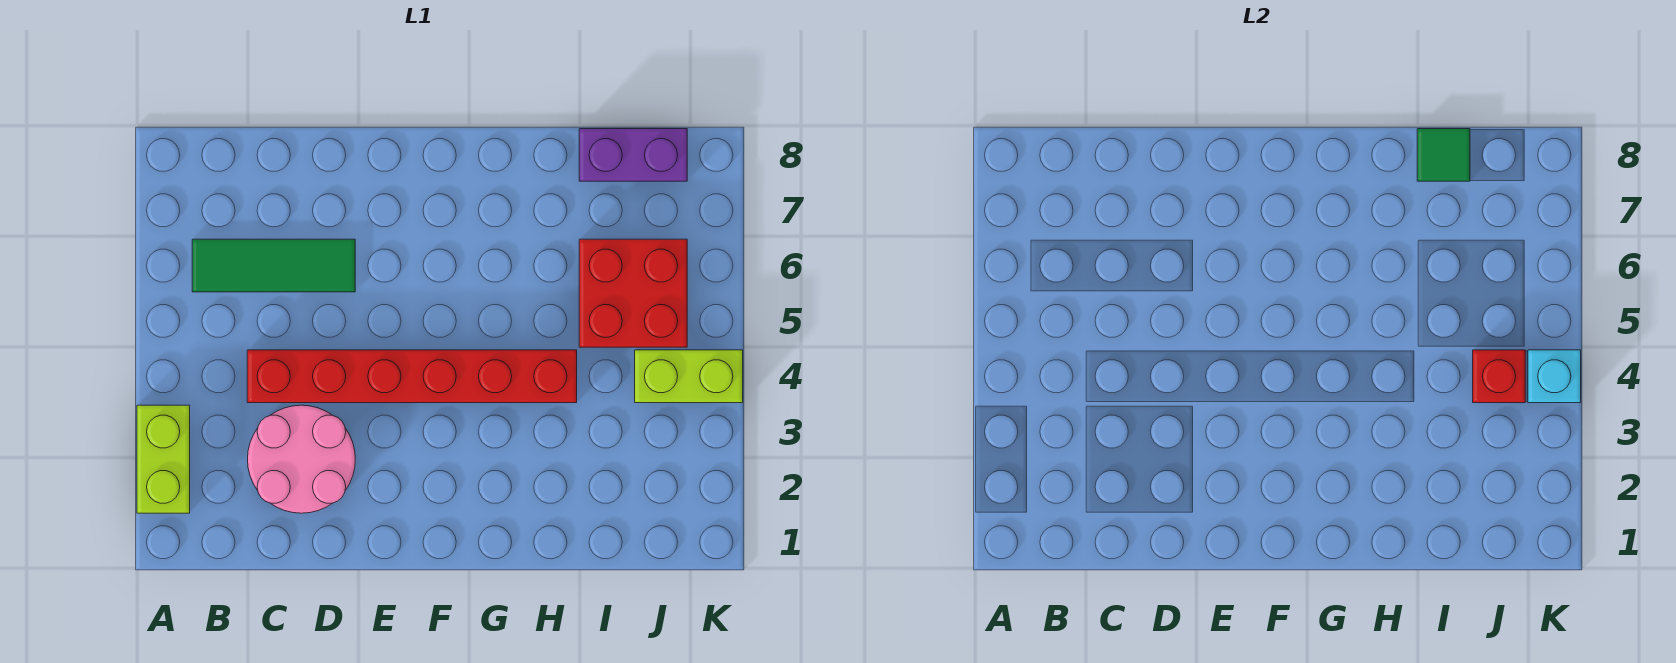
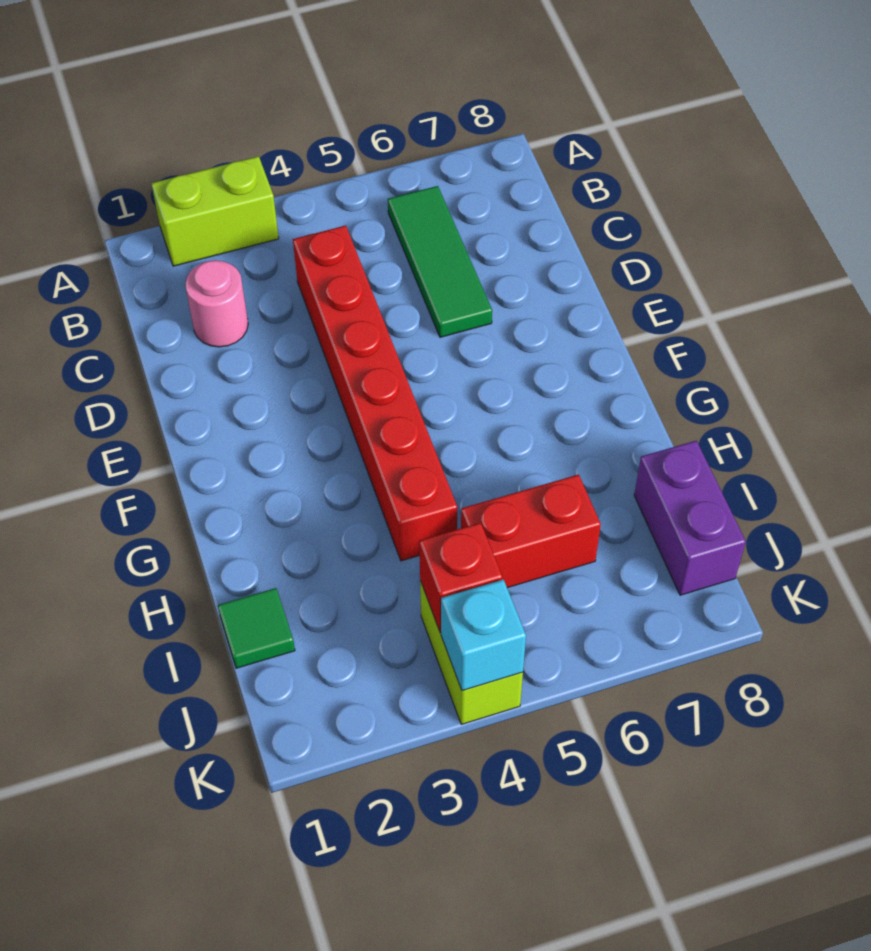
pink 2x2 round brick [248,405,355,513] -> pink 1x1 round brick [185,260,248,347]
red 2x2 brick [579,239,687,347] -> red 1x2 brick [461,475,601,588]
green 1x1 tile [1417,129,1470,181] -> green 1x1 tile moved to [218,588,295,668]

